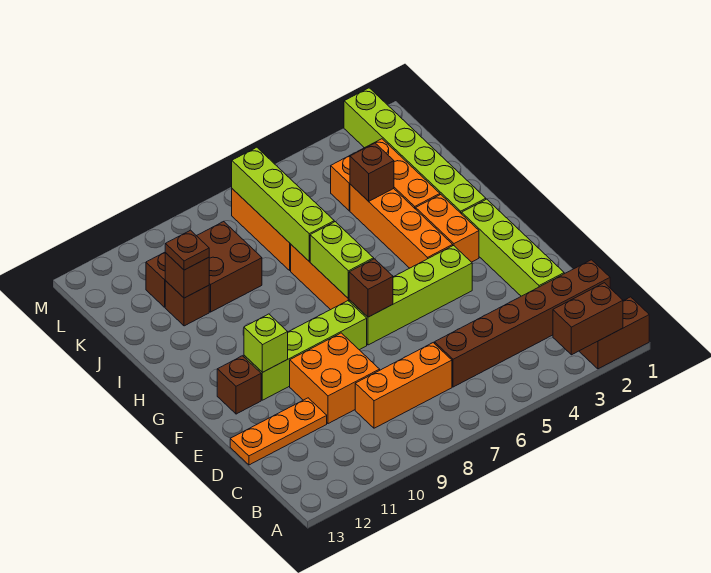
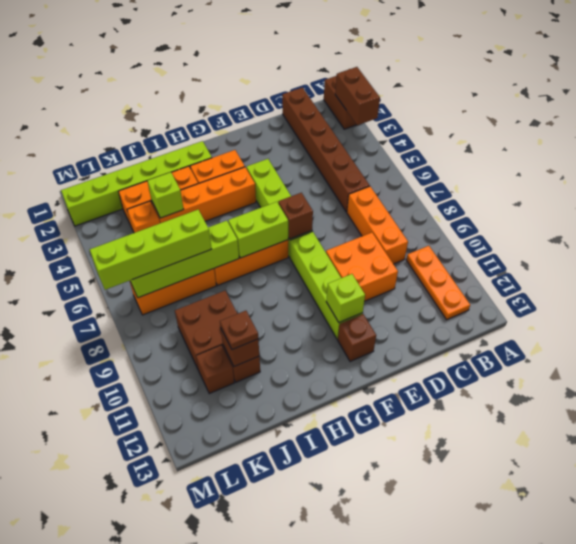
lime 1x4 brick [462,199,564,296] -> lime 1x4 brick moved to [90,210,211,290]
orange 1x3 plate [230,398,327,465] -> orange 1x3 plate moved to [406,246,470,320]
brown 1x1 brick [350,143,394,201] -> lime 1x1 brick [148,172,184,218]

